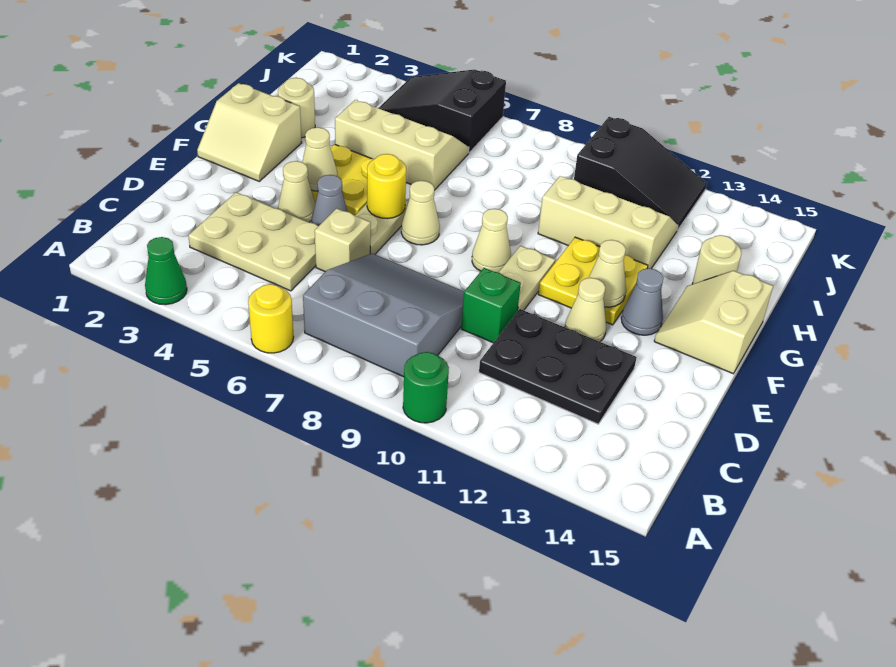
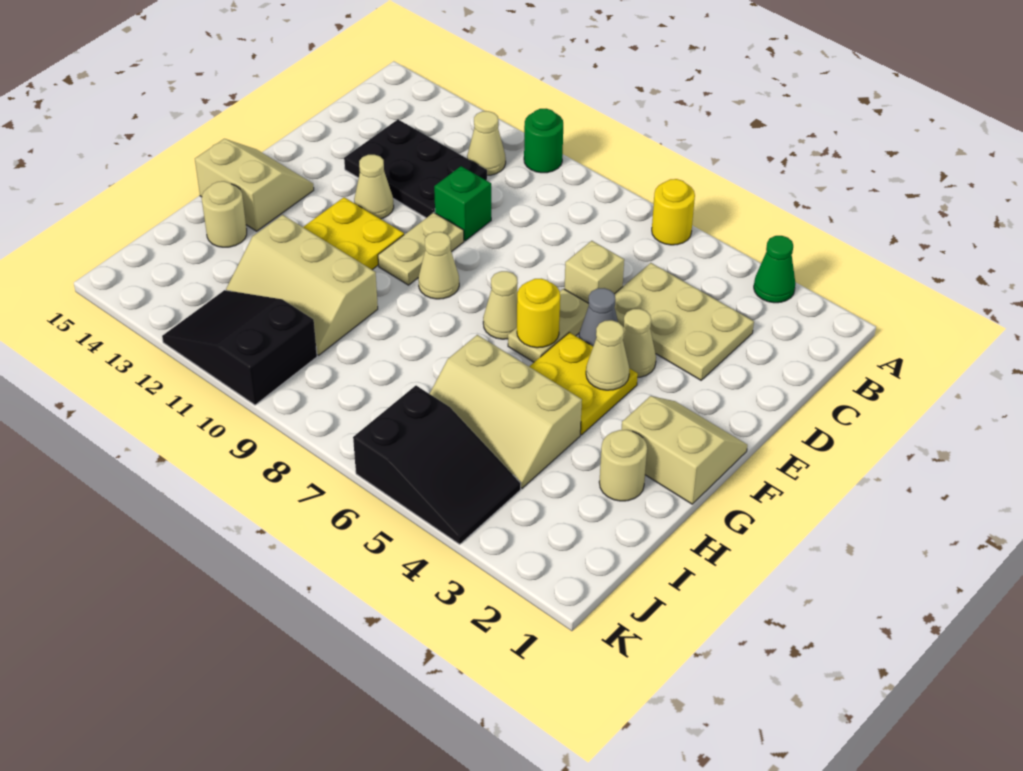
grey 3x3 slope [303,253,464,377] -> none
tan 1x1 cone [589,240,626,307] -> tan 1x1 cone moved to [467,111,506,175]
grey 1x1 cone [621,268,664,335] -> none
tan 2x2 slope [654,271,773,374] -> tan 2x2 slope turned to [195,139,314,231]

